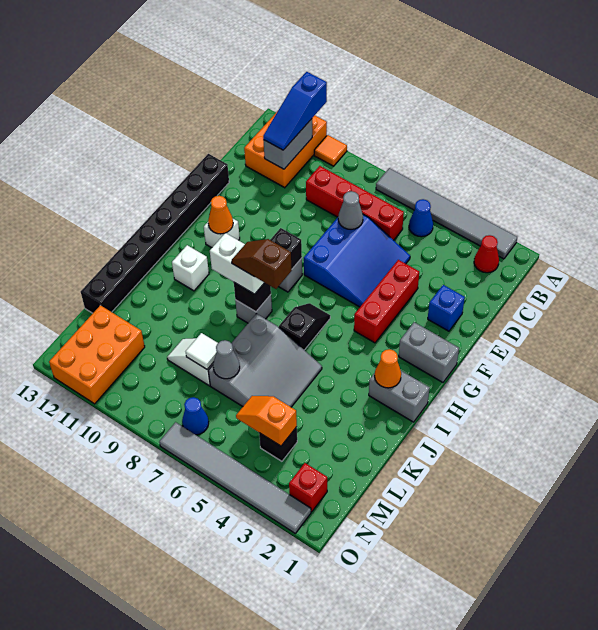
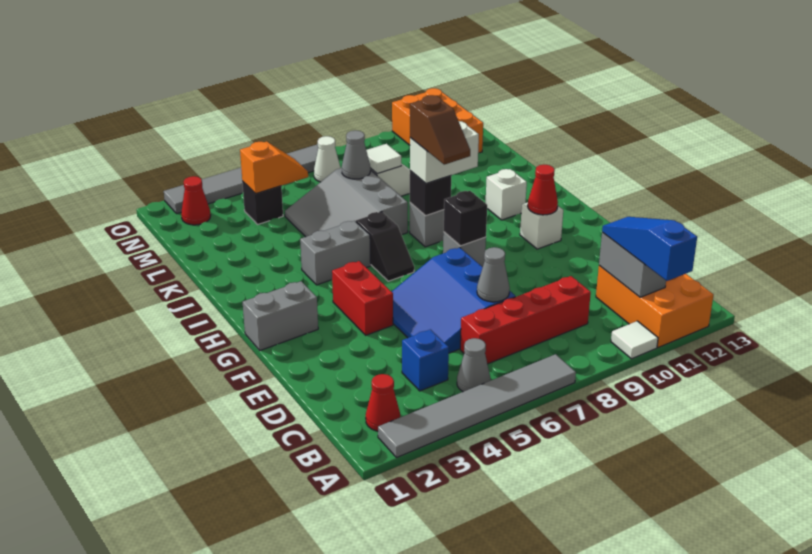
orange 1x1 tile [314,135,347,166] -> white 1x1 tile [611,321,658,359]
blue 1x1 cone [409,199,433,237] -> grey 1x1 cone [457,338,491,392]
blue 1x1 brick [428,285,465,331] -> blue 1x1 brick moved to [402,329,449,391]
red 1x3 brick [354,260,419,343] -> red 1x2 brick [332,261,393,335]
black 1x8 brick [81,154,229,313] -> none
orange 1x1 cone [208,196,233,234] -> red 1x1 cone [528,165,558,215]
grey 1x2 brick [369,371,430,422] -> grey 1x2 brick moved to [300,221,371,285]
orange 1x1 cone [375,349,401,388] -> none
brown 1x2 slope [232,239,292,289] -> brown 1x2 slope turned to [410,95,470,165]
red 1x1 brick [289,463,327,512] -> red 1x1 cone [181,176,211,225]
blue 1x1 cone [182,397,209,435] -> white 1x1 cone [314,136,341,182]

